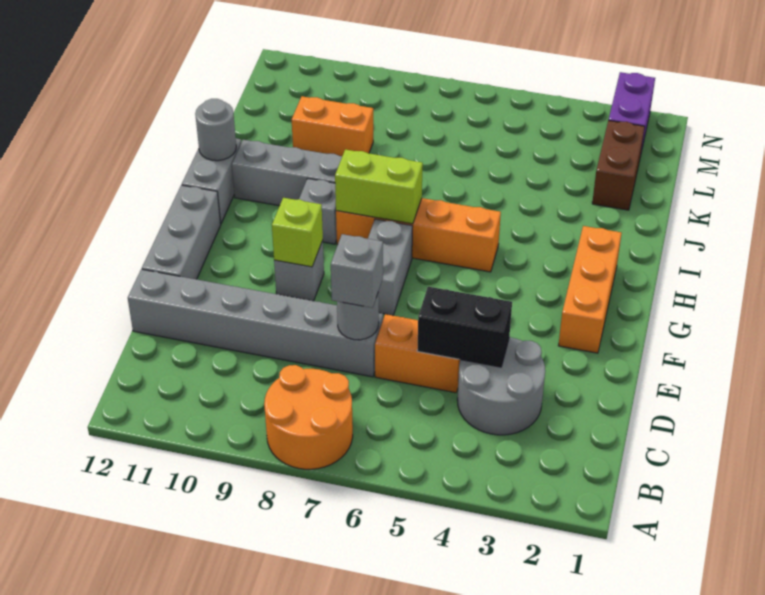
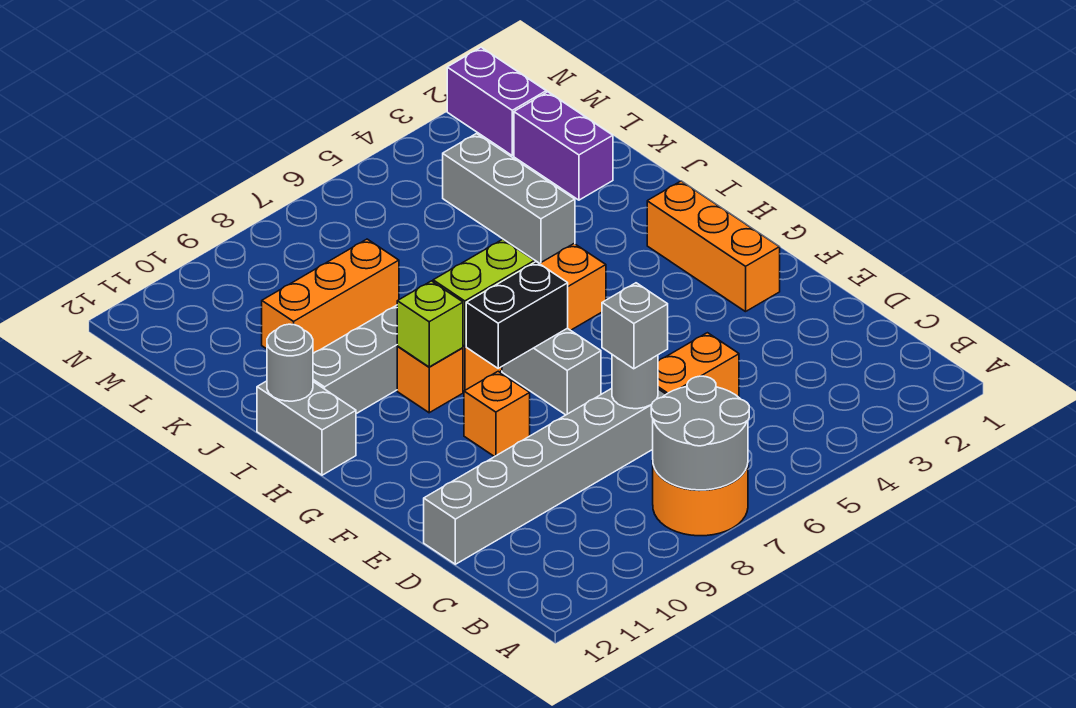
grey 2x2 round brick [457,337,545,435] -> grey 2x2 round brick moved to [651,376,749,490]
black 1x2 brick [417,287,512,367] -> black 1x2 brick moved to [466,262,568,368]
grey 1x3 brick [142,185,221,279] -> grey 1x3 brick moved to [443,134,575,263]
grey 1x1 brick [274,240,324,301] -> orange 1x1 brick [464,371,530,457]
lime 1x1 brick [272,198,323,267] -> lime 1x1 brick moved to [397,281,463,367]
grey 1x1 brick [299,178,337,244] -> orange 1x1 brick [397,347,463,413]
brown 1x2 brick [592,120,645,210] -> purple 1x2 brick [514,92,613,200]
orange 1x2 brick [292,96,373,156] -> orange 1x3 brick [262,239,399,353]

